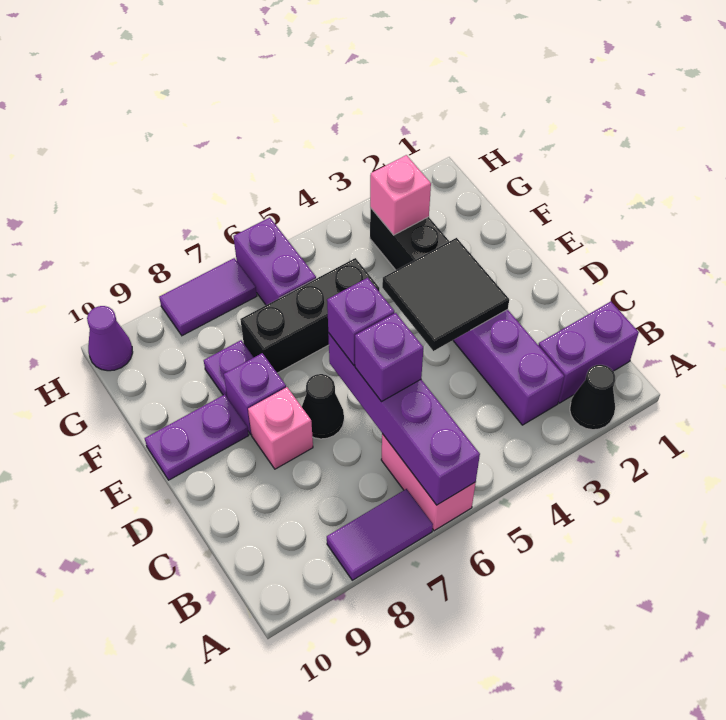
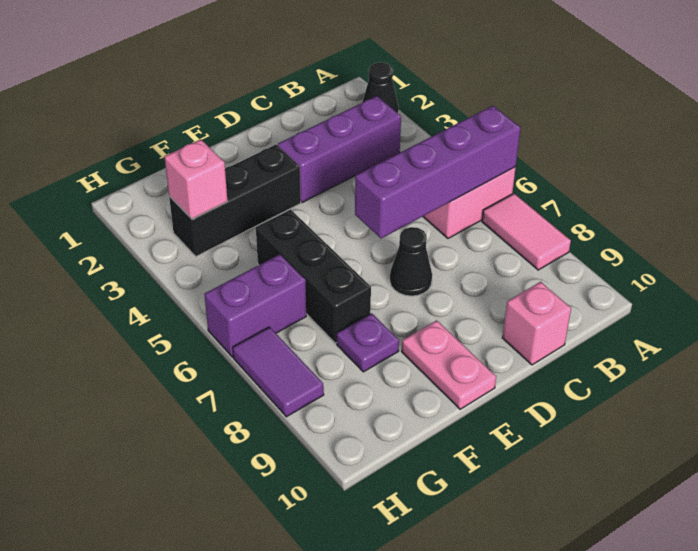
purple 1x2 tile [327,489,433,580] -> pink 1x2 tile [482,193,571,270]
purple 1x2 brick [538,302,639,403] -> none
purple 1x1 brick [355,313,423,402] -> none
black 2x2 tile [382,238,509,351] -> none
purple 1x1 brick [327,278,394,365] -> none
pink 1x1 brick [248,387,313,469] -> pink 1x1 brick moved to [502,282,571,365]
purple 1x1 brick [224,353,286,434] -> none
purple 1x2 plate [145,395,249,480] -> pink 1x2 plate [402,320,496,409]
purple 1x1 cone [87,306,133,371] -> none

